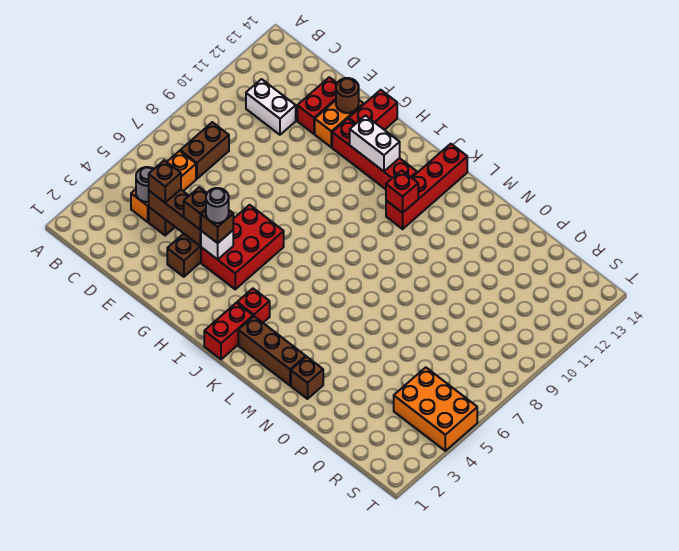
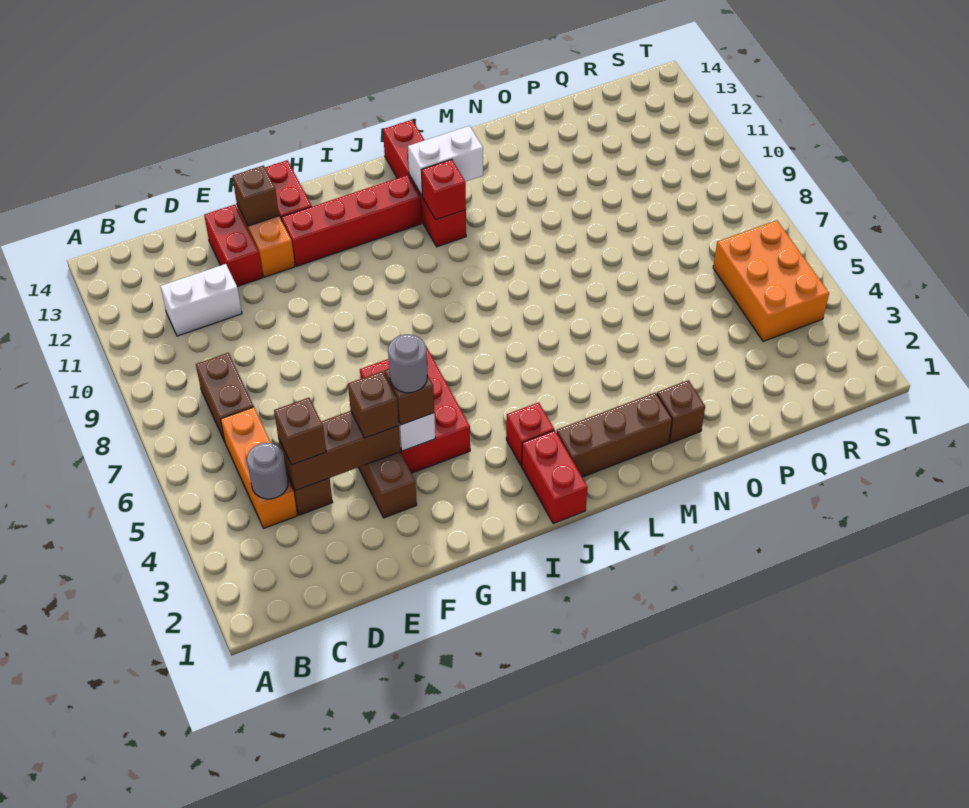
brown 1x1 round brick [336,78,359,113] -> brown 1x1 brick [232,166,279,226]
white 1x2 brick [350,116,400,171] -> white 1x2 brick moved to [408,126,483,196]
orange 2x3 brick [394,367,477,451] -> orange 2x3 brick turned to [713,220,829,342]

